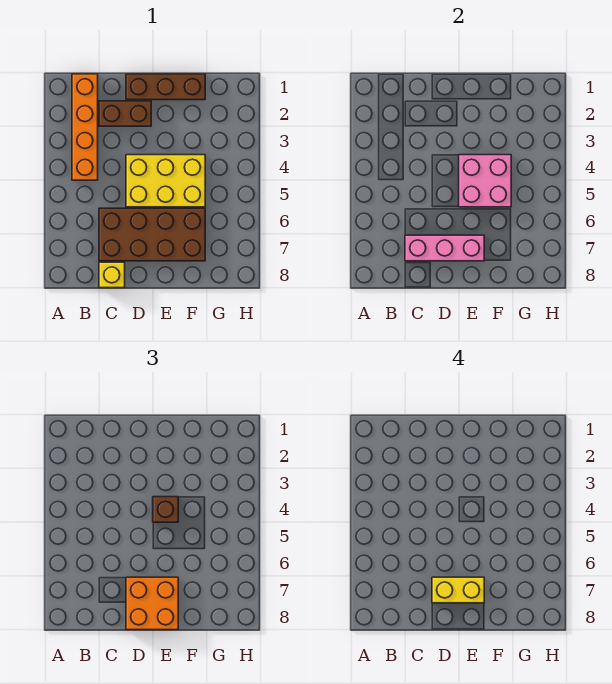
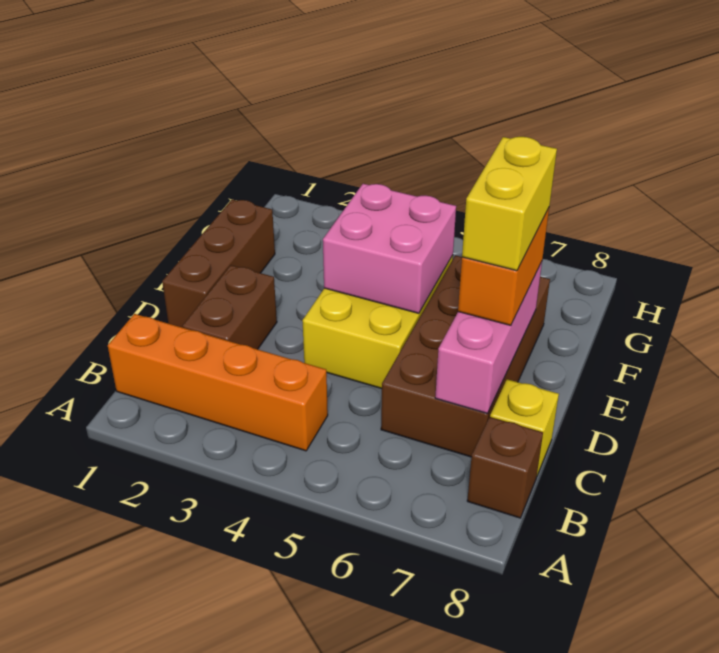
orange 2x2 brick [126,577,178,630] -> orange 1x2 brick [458,208,549,325]
brown 1x1 brick [153,497,178,522] -> brown 1x1 brick moved to [467,417,543,518]

